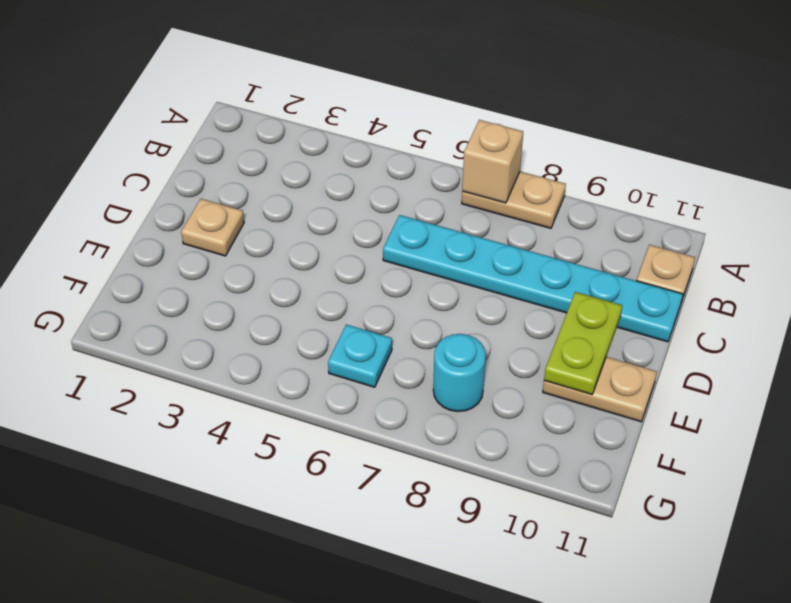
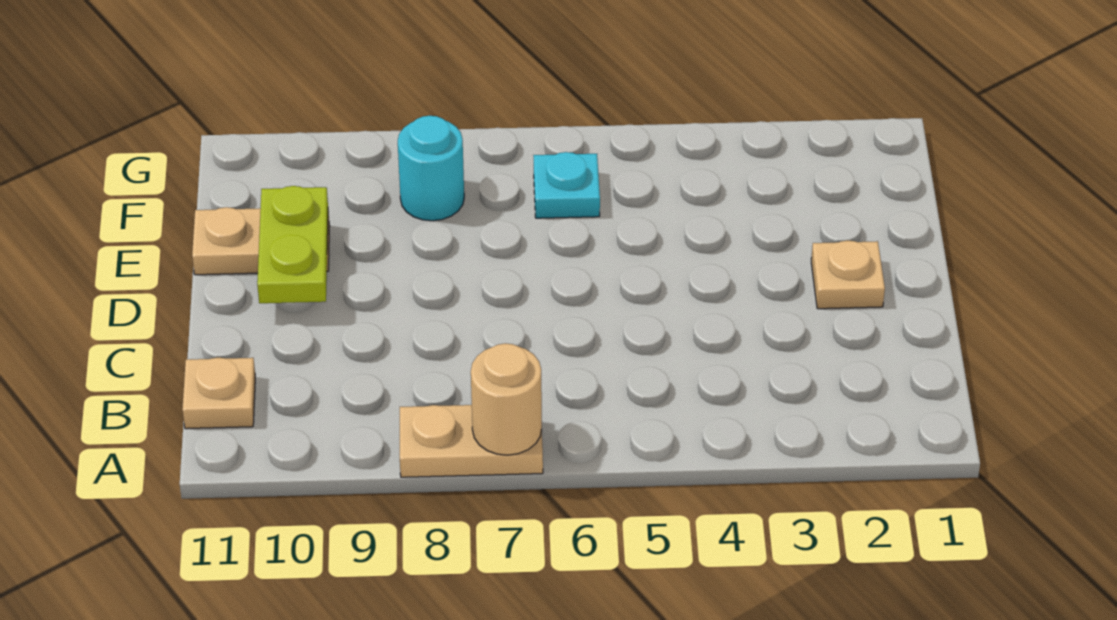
tan 1x1 brick [462,120,523,203] -> tan 1x1 round brick [471,343,542,455]
cyan 1x6 plate [383,215,683,342] -> none

